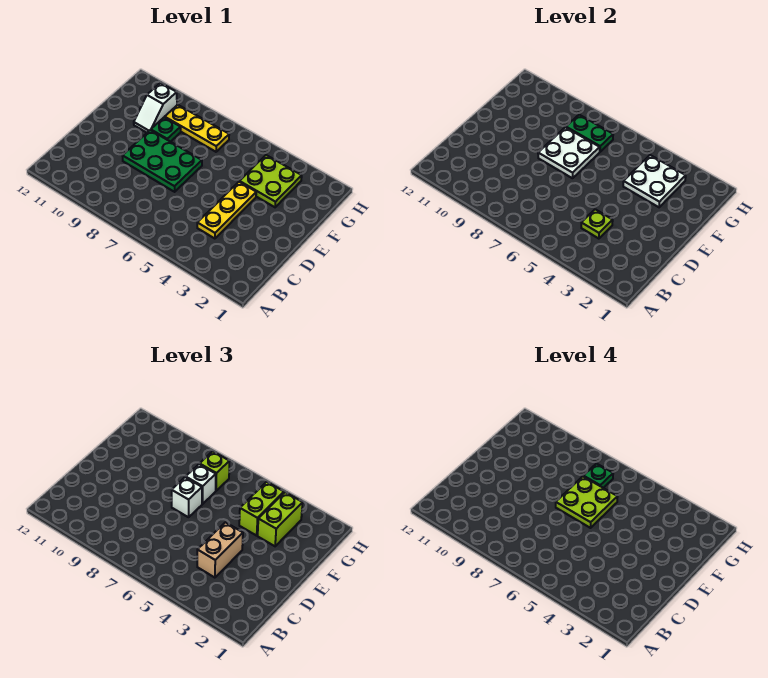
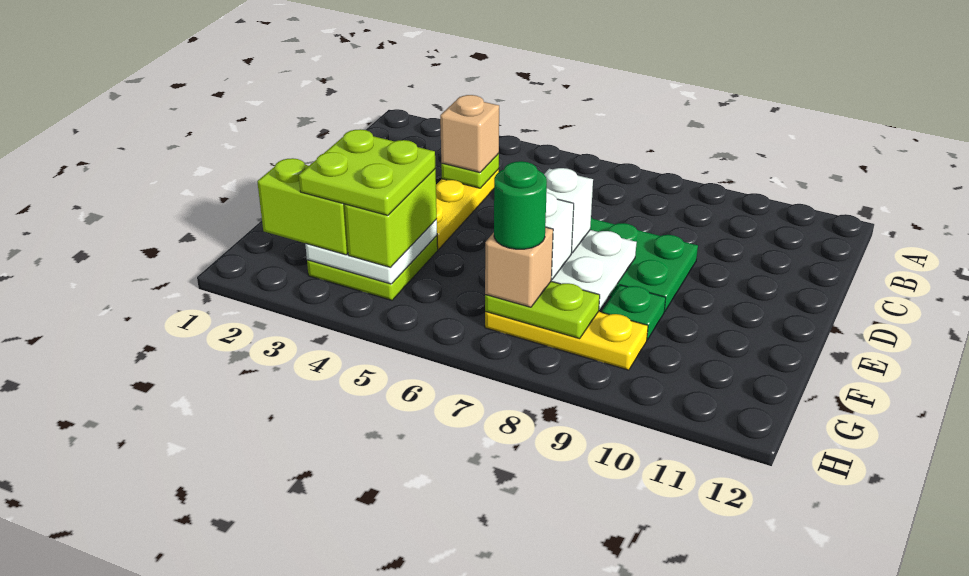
tan 1x2 brick [197,522,243,578] -> tan 1x1 brick [440,95,499,173]
lime 2x2 plate [556,477,618,528] -> lime 2x2 plate moved to [299,129,435,215]
lime 1x2 brick [258,492,303,546] -> lime 1x2 brick turned to [257,158,348,255]
white 1x2 slope [134,83,177,133] -> none
green 1x2 plate [566,115,613,152] -> lime 1x2 plate [485,281,600,339]
lime 1x1 brick [200,451,229,491] -> tan 1x1 brick [485,227,553,307]
green 1x1 plate [583,464,613,488] -> green 1x1 round brick [494,161,547,249]

